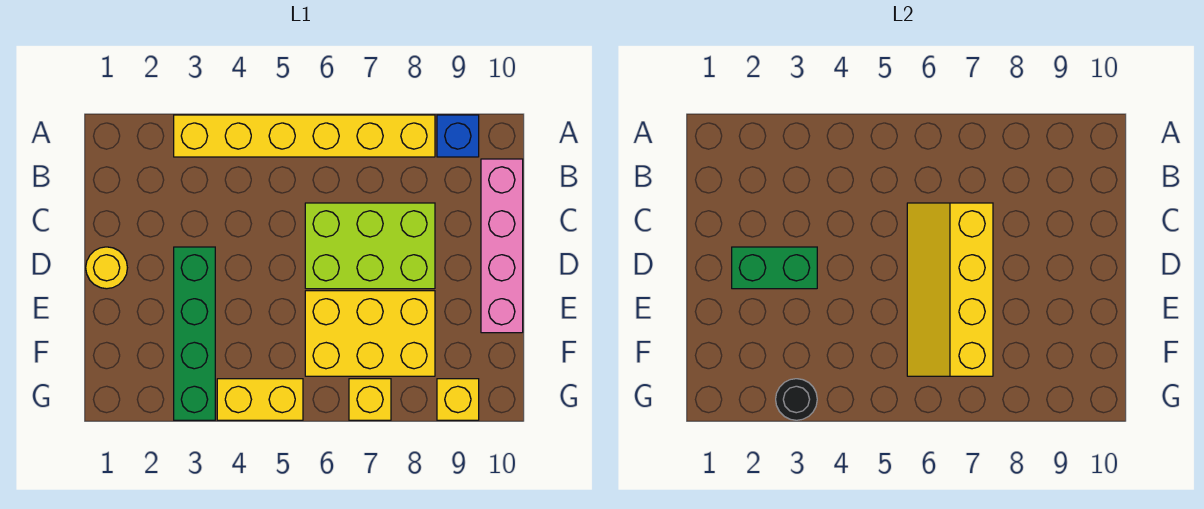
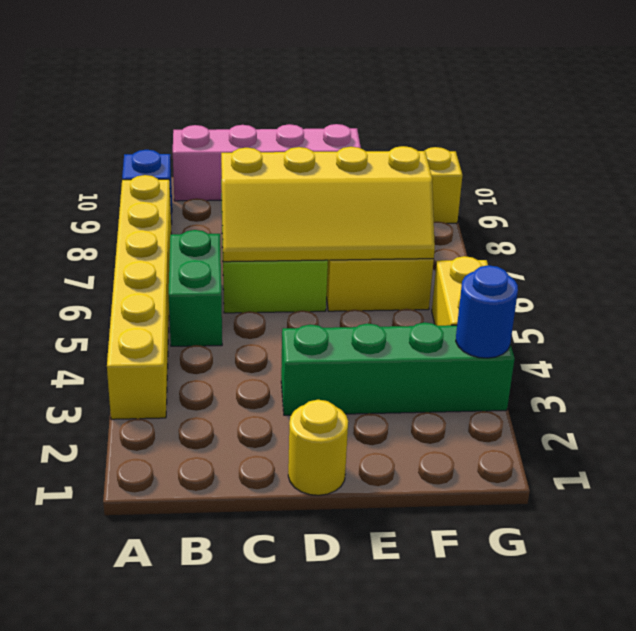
green 1x2 brick [732,247,817,289] -> green 1x2 brick moved to [169,230,222,346]
black 1x1 round brick [776,379,817,420] -> blue 1x1 round brick [456,265,518,358]
yellow 1x1 brick [349,379,391,420] -> none

